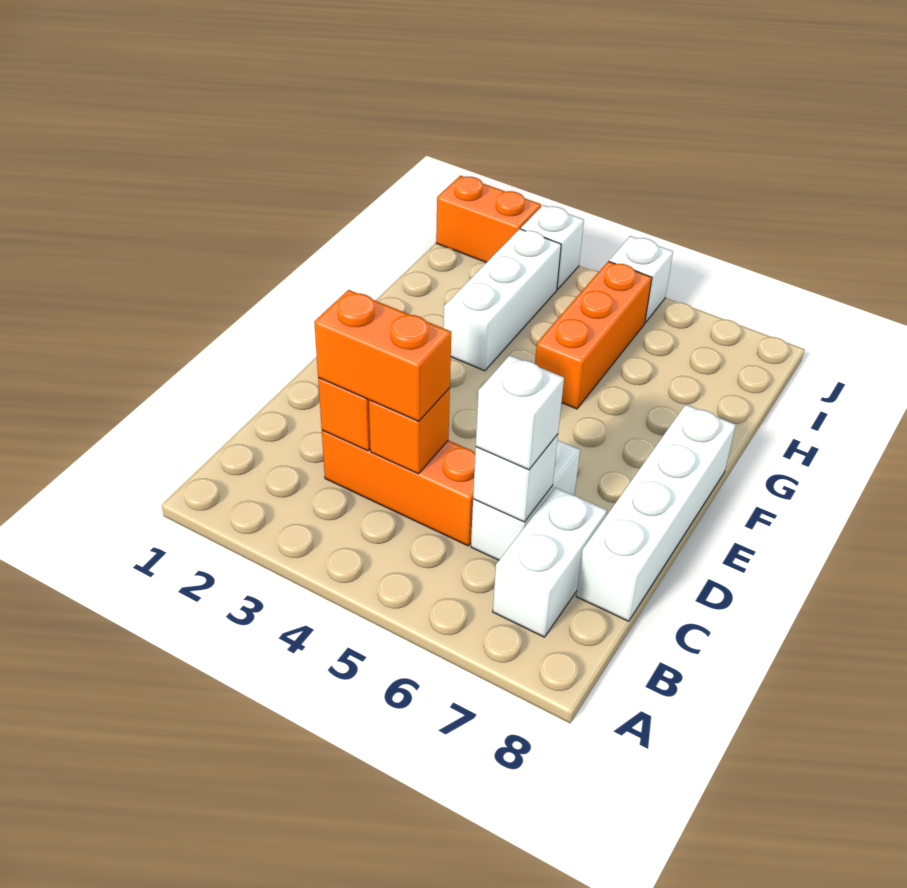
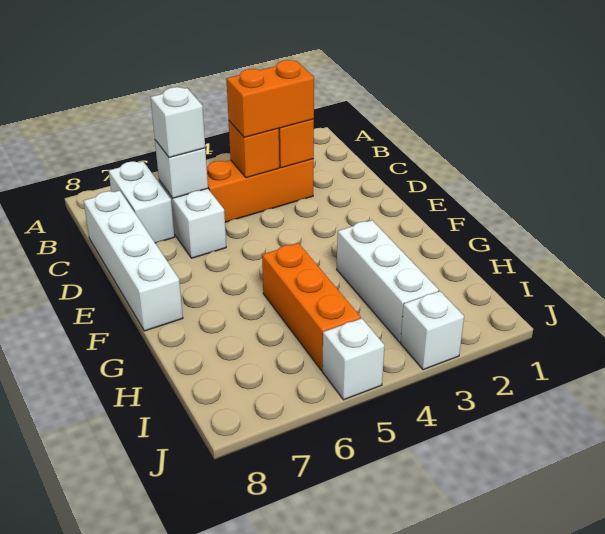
orange 1x2 brick [436,176,541,263] -> none

